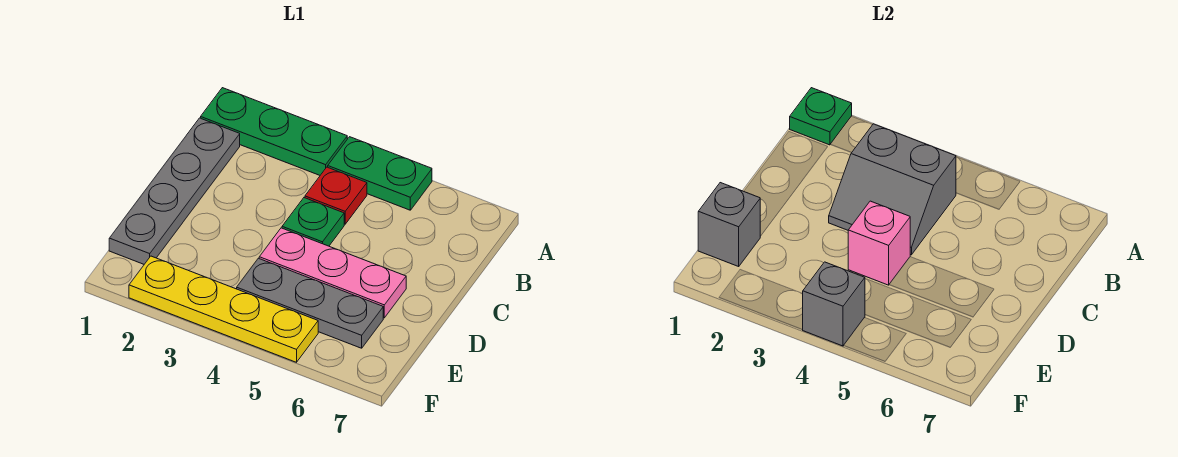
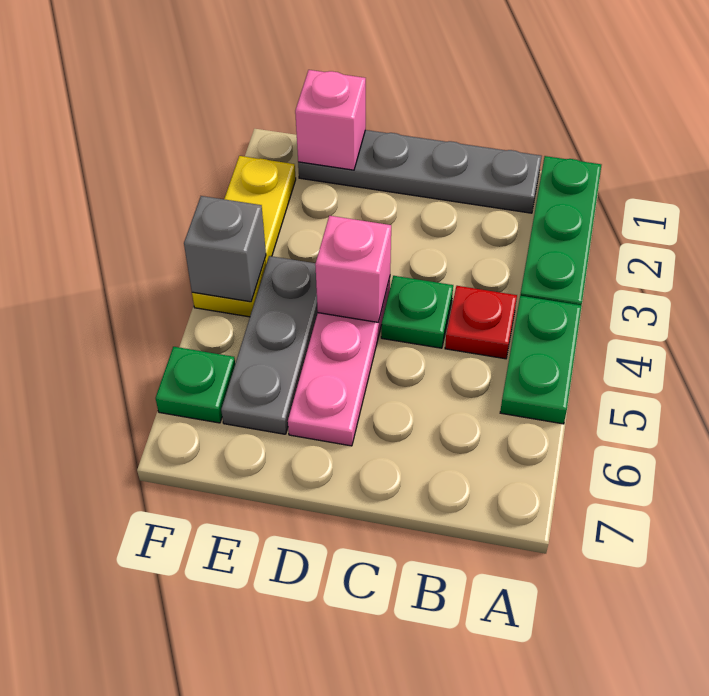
green 1x1 plate [790,88,852,145] -> green 1x1 plate moved to [156,347,235,423]
grey 2x2 slope [829,124,956,255] -> none
grey 1x1 brick [698,183,760,266] -> pink 1x1 brick [295,70,366,170]
yellow 1x4 plate [129,256,318,362] -> yellow 1x3 plate [192,156,296,317]

